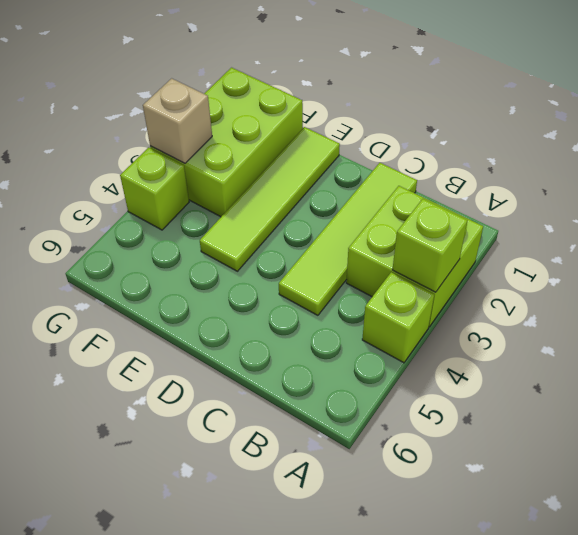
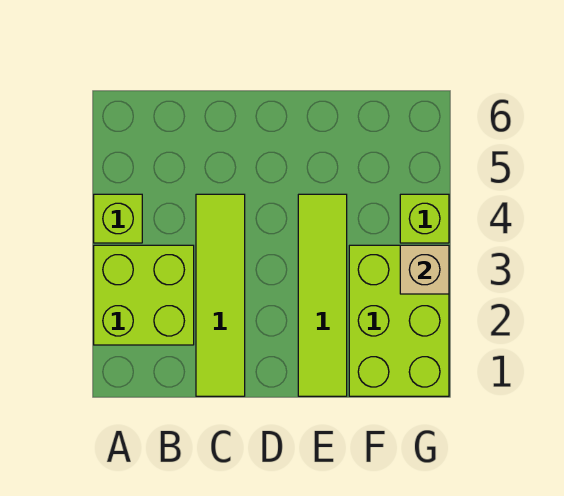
lime 1x1 brick [392,199,468,292] -> none

